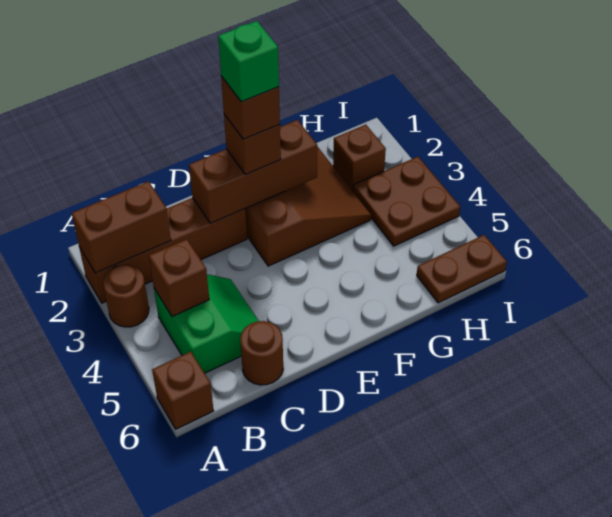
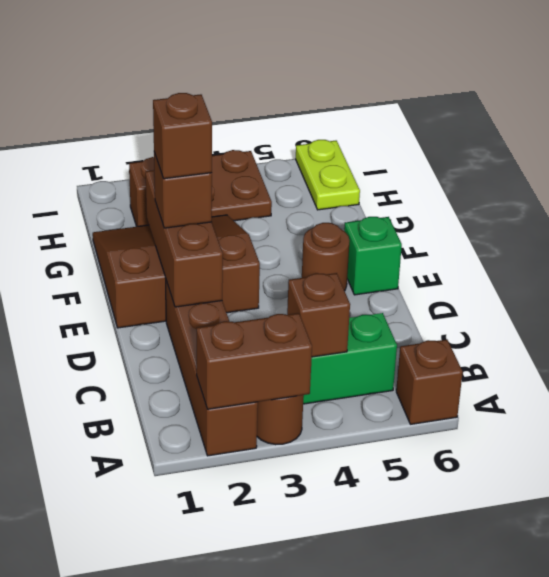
brown 1x2 brick [72,181,171,273] -> brown 1x2 brick turned to [197,313,312,409]
brown 1x1 round brick [240,321,283,385] -> brown 1x1 round brick moved to [302,223,349,291]
green 1x1 brick [218,21,279,102] -> green 1x1 brick moved to [344,217,402,295]
brown 1x2 plate [417,235,507,303] -> lime 1x2 plate [296,140,360,210]

